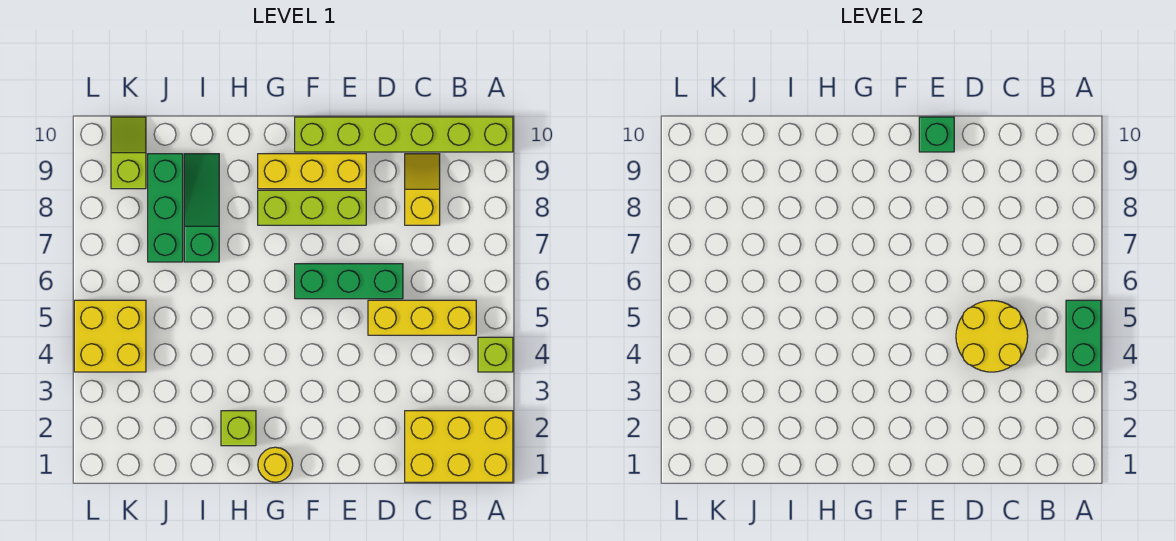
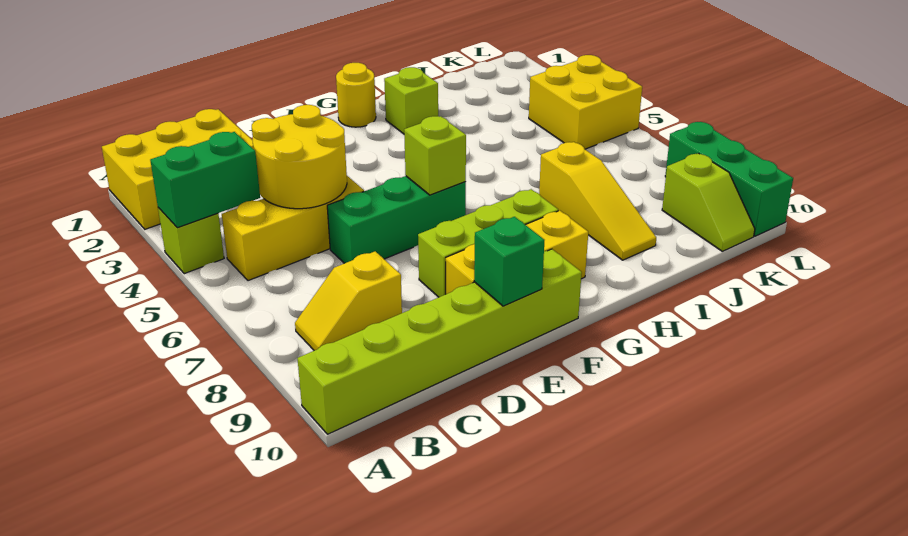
green 1x2 brick [1066,300,1101,372] -> green 1x2 brick turned to [150,132,260,228]
yellow 1x2 slope [405,154,440,225] -> yellow 1x2 slope turned to [295,251,402,351]
none -> lime 1x1 brick [404,116,466,195]
green 1x3 slope [184,154,219,262] -> yellow 1x3 slope [539,142,656,260]
green 1x3 brick [148,154,183,262] -> green 1x3 brick moved to [665,122,793,236]

